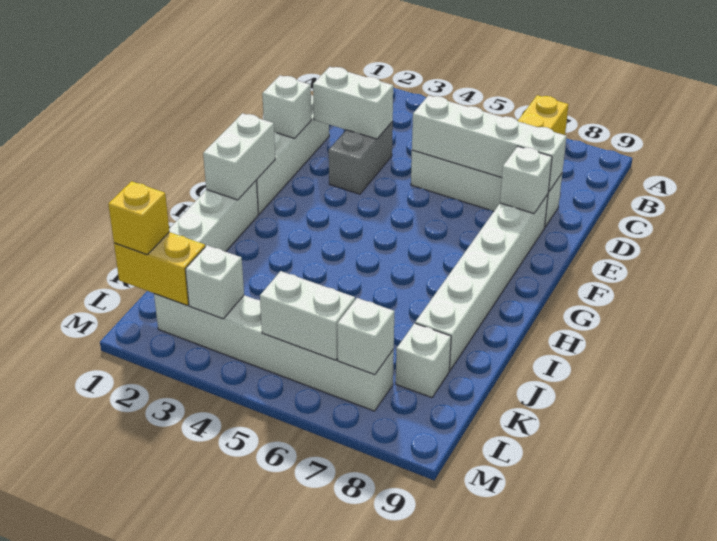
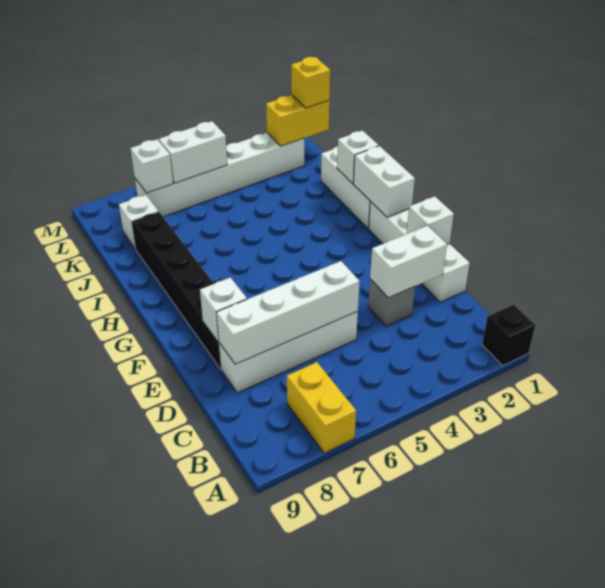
none -> black 1x1 brick [482,305,535,366]
grey 1x2 brick [329,122,393,194] -> grey 1x1 brick [368,279,415,326]
white 1x6 brick [415,194,548,371] -> black 1x6 brick [131,212,221,369]
white 1x1 brick [185,245,244,319] -> white 1x1 brick moved to [337,131,379,184]

